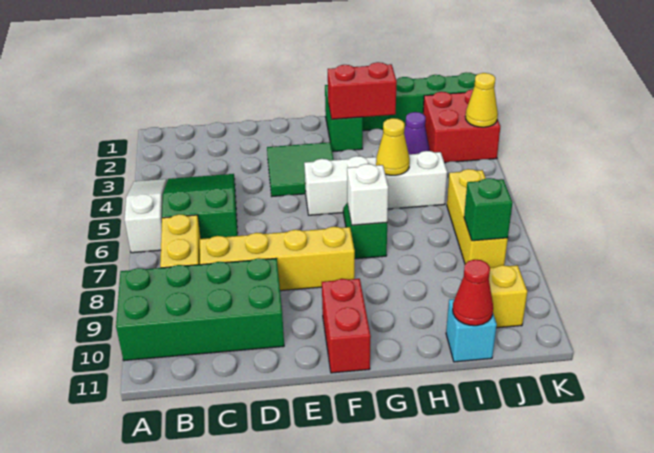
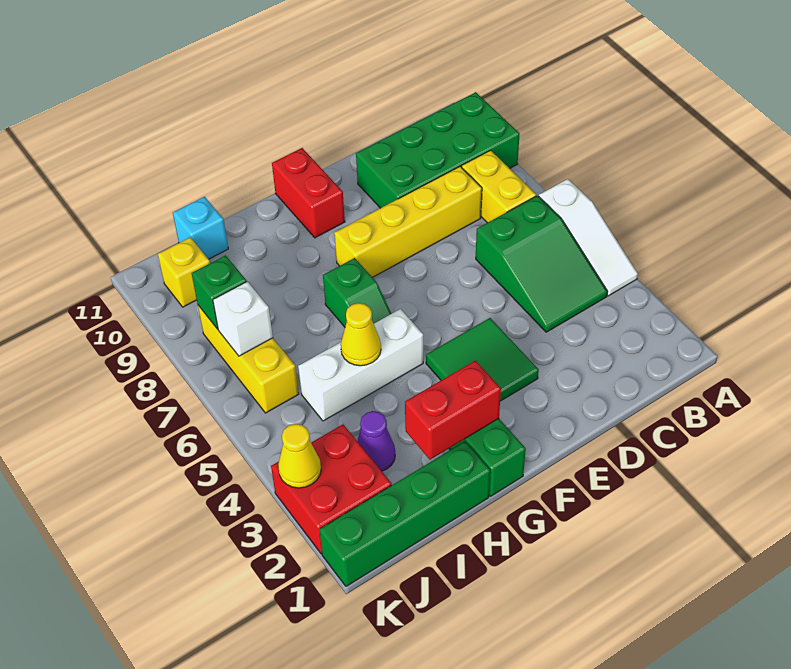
white 1x4 brick [304,151,447,215] -> white 1x3 brick [298,309,423,421]
white 1x1 brick [347,164,388,225] -> white 1x1 brick moved to [213,282,273,356]
red 1x1 cone [453,260,493,326] -> none

